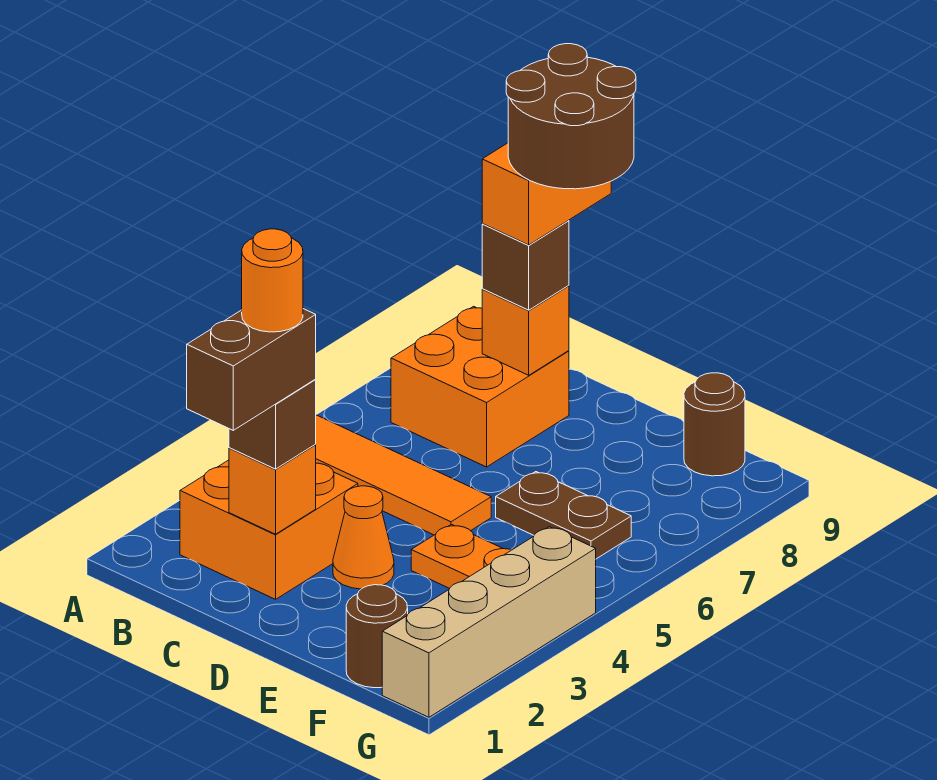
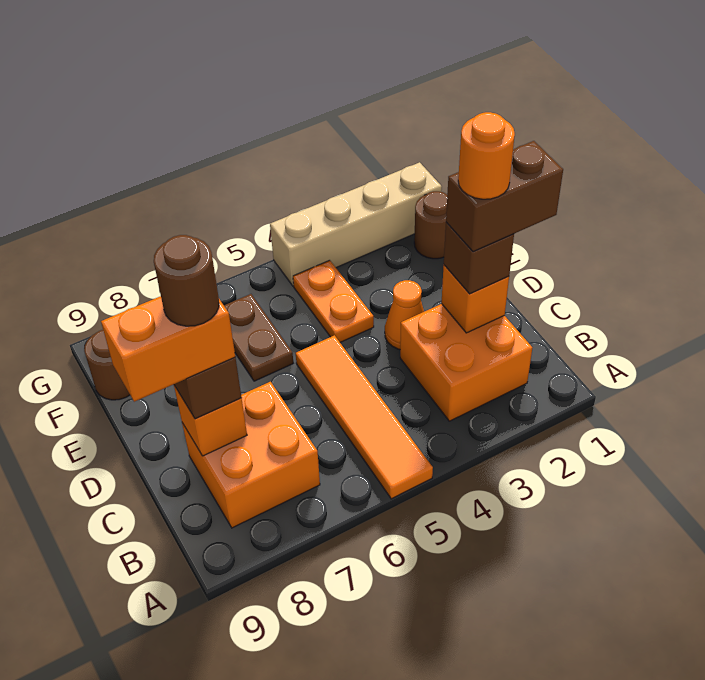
brown 2x2 round brick [506,44,636,189] -> brown 1x1 round brick [154,235,219,326]

